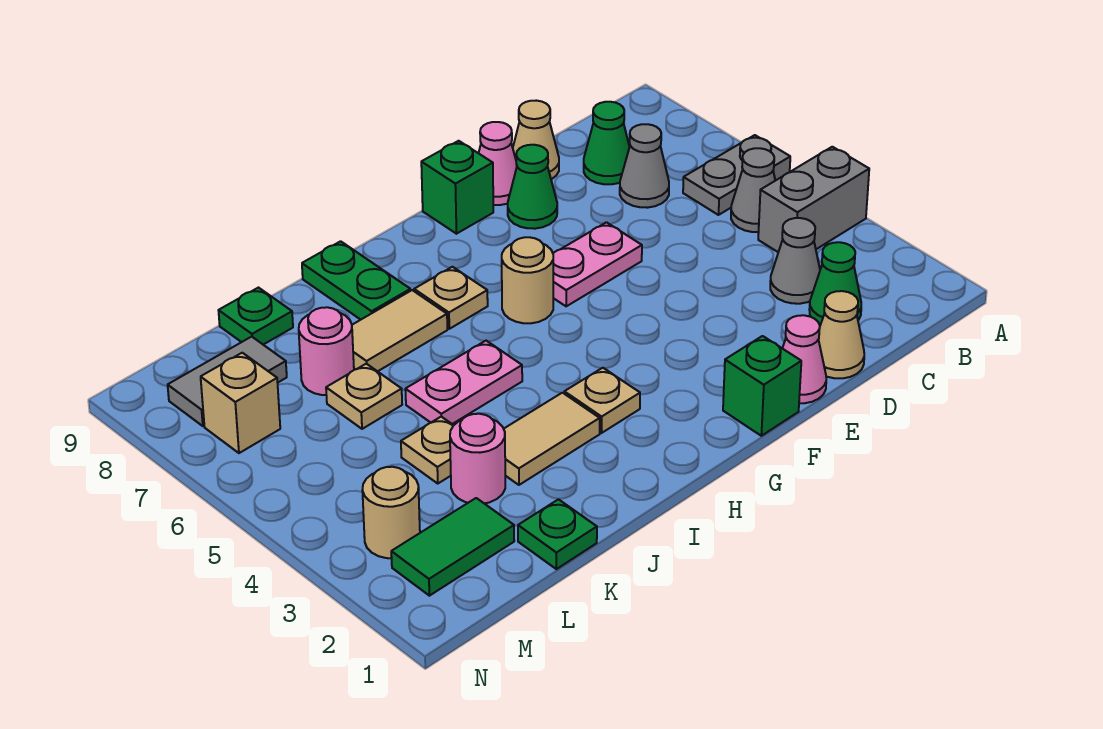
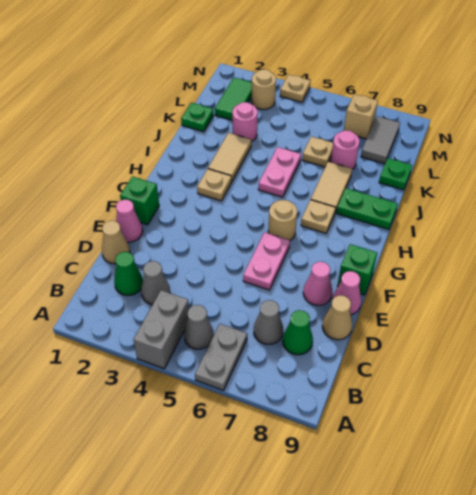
green 1x1 cone [508,145,557,229] -> pink 1x1 cone [303,262,332,305]
tan 1x1 plate [401,417,454,483] -> tan 1x1 plate moved to [280,75,310,102]

